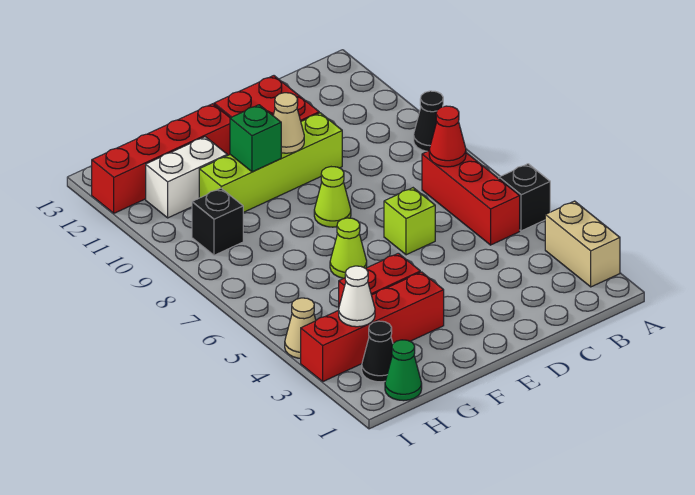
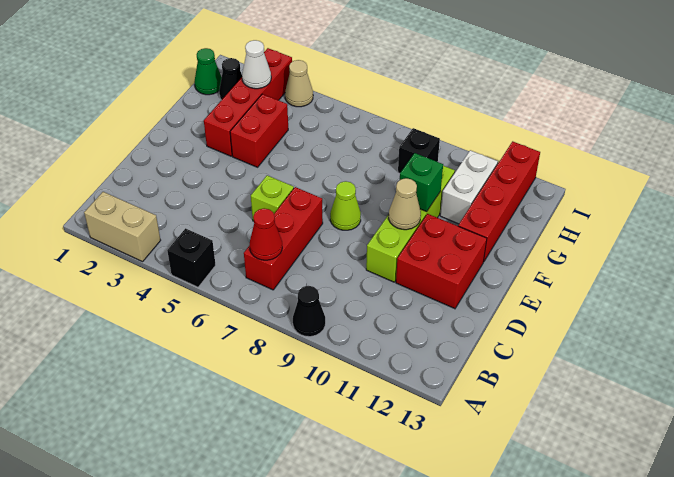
red 1x3 brick [422,151,520,245] -> red 1x3 brick turned to [244,187,323,290]
lime 1x1 cone [330,218,367,278] -> none

